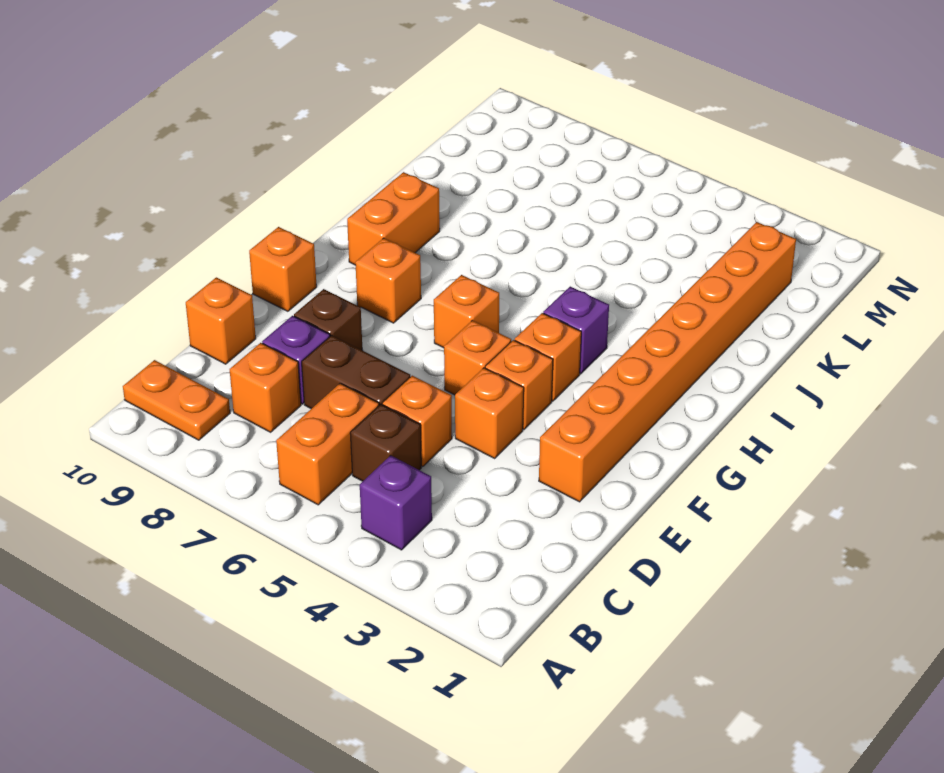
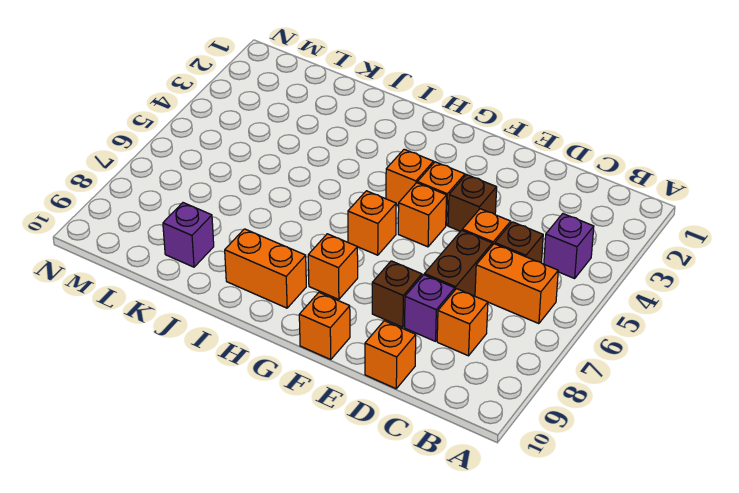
orange 1x2 plate [123,360,230,440] -> none
orange 1x8 brick [539,222,796,502] -> none
orange 1x1 brick [455,368,524,458] -> brown 1x1 brick [448,175,497,231]
purple 1x1 brick [543,287,609,374] -> purple 1x1 brick moved to [163,203,214,267]

